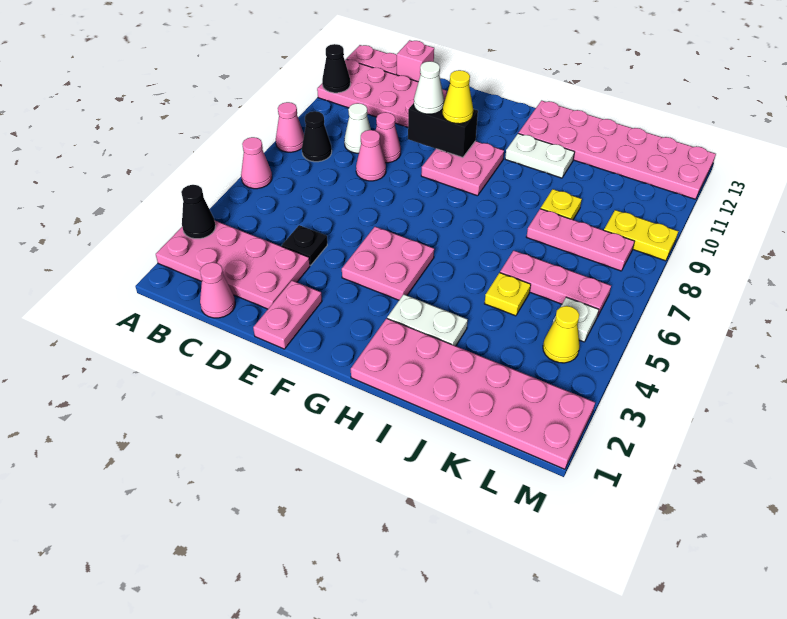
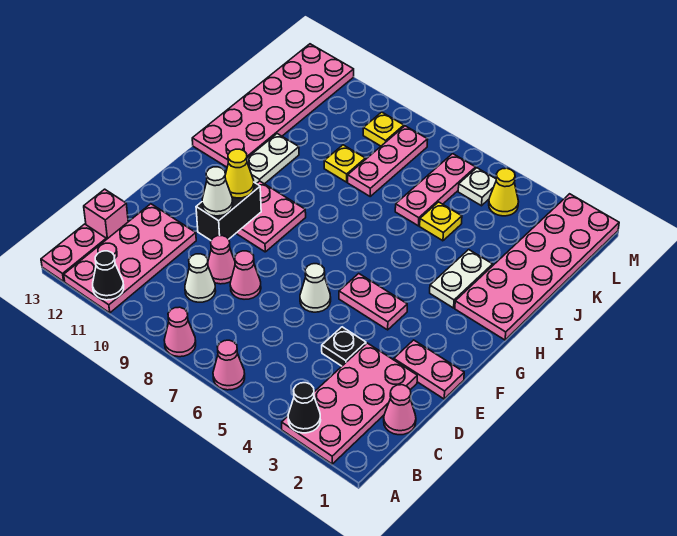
black 1x1 cone [302,111,332,162] -> none
none -> white 1x1 cone [300,264,331,312]
pink 2x2 plate [342,227,434,300] -> pink 1x2 plate [339,274,407,330]
yellow 1x2 plate [604,210,678,261] -> yellow 1x1 plate [363,112,404,146]

